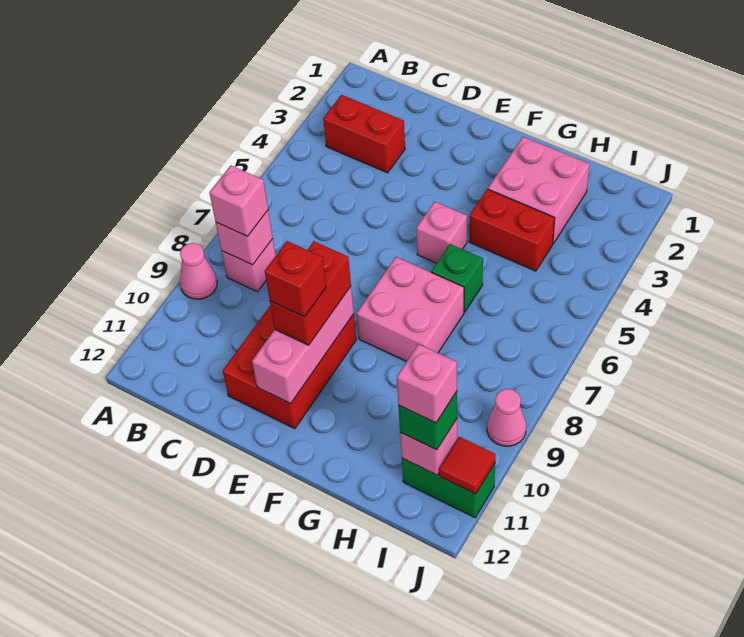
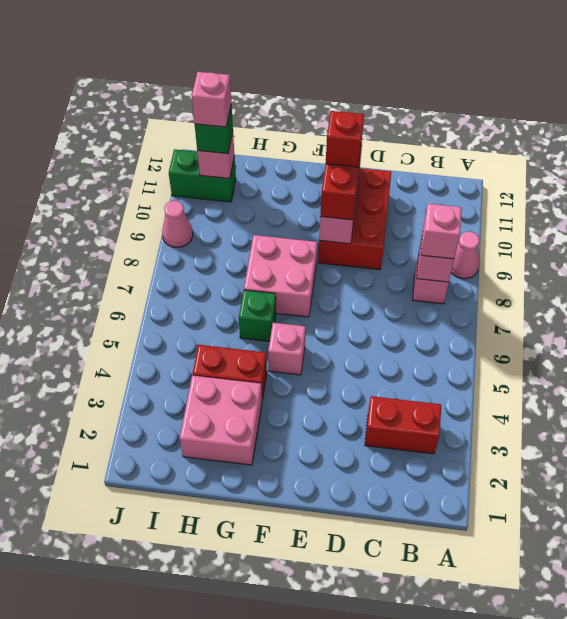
red 1x1 tile [439,437,496,494] -> none

